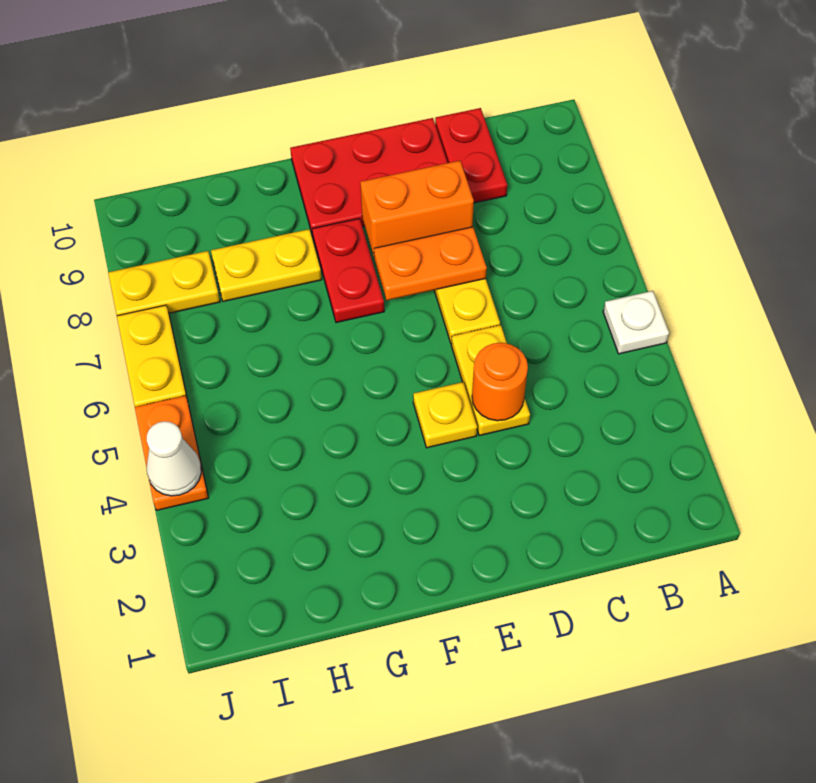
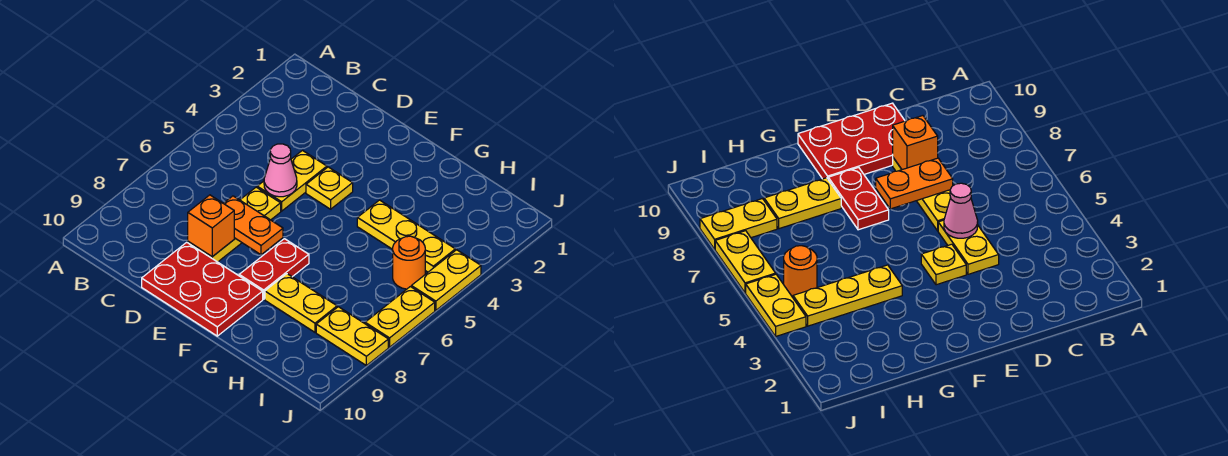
white 1x1 plate [603,291,669,354] -> none
red 1x2 plate [435,108,507,203] -> none
orange 1x1 round brick [472,343,528,421] -> orange 1x1 round brick moved to [393,236,425,289]
none -> pink 1x1 cone [264,144,297,197]
orange 1x2 brick [360,161,474,256] -> orange 1x1 brick [188,195,234,257]
none -> yellow 1x3 plate [357,200,455,272]
orange 1x2 plate [135,396,208,510] -> yellow 1x2 plate [411,250,481,310]
white 1x1 cone [147,421,201,496] -> none

